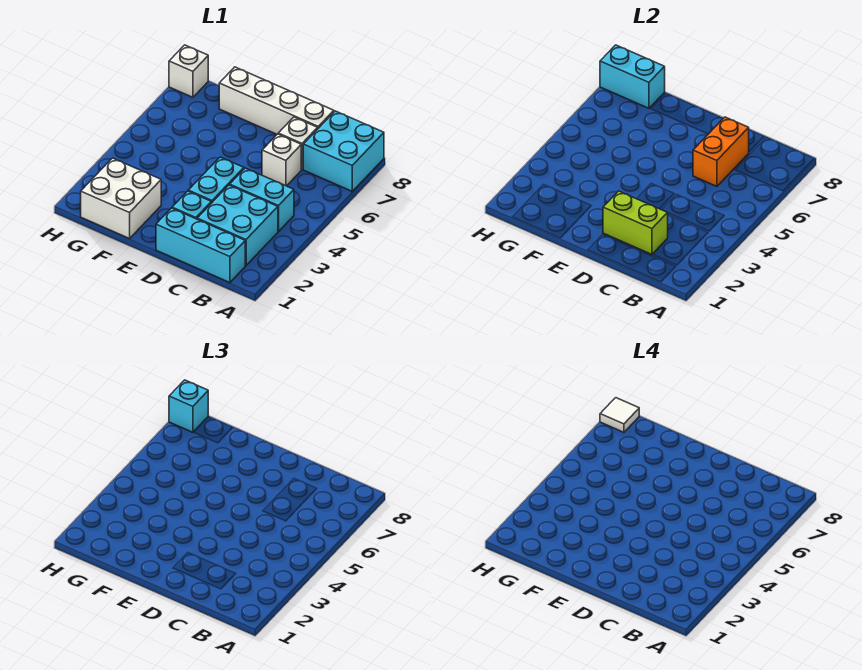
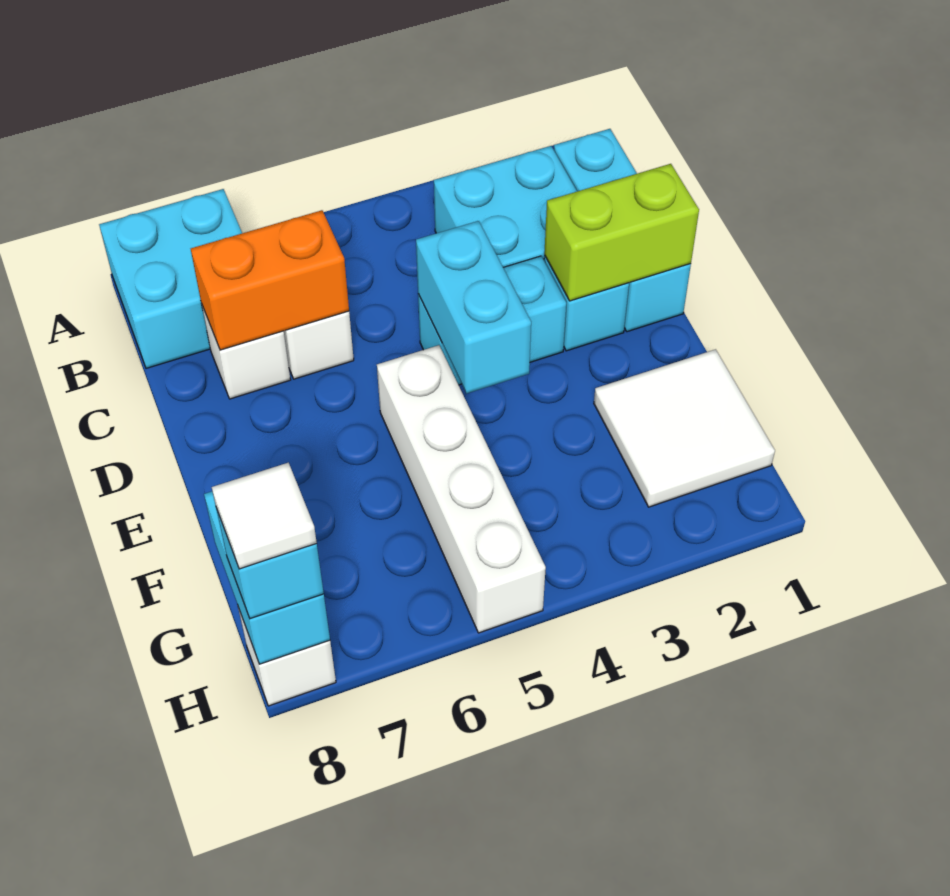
cyan 1x2 brick [230,168,294,231] -> cyan 1x2 brick moved to [416,221,531,393]
lime 1x2 brick [603,191,668,254] -> lime 1x2 brick turned to [544,164,699,301]
white 1x4 brick [219,67,334,134] -> white 1x4 brick moved to [377,345,546,633]
white 2x2 brick [81,158,161,239] -> white 2x2 tile [594,349,775,507]

